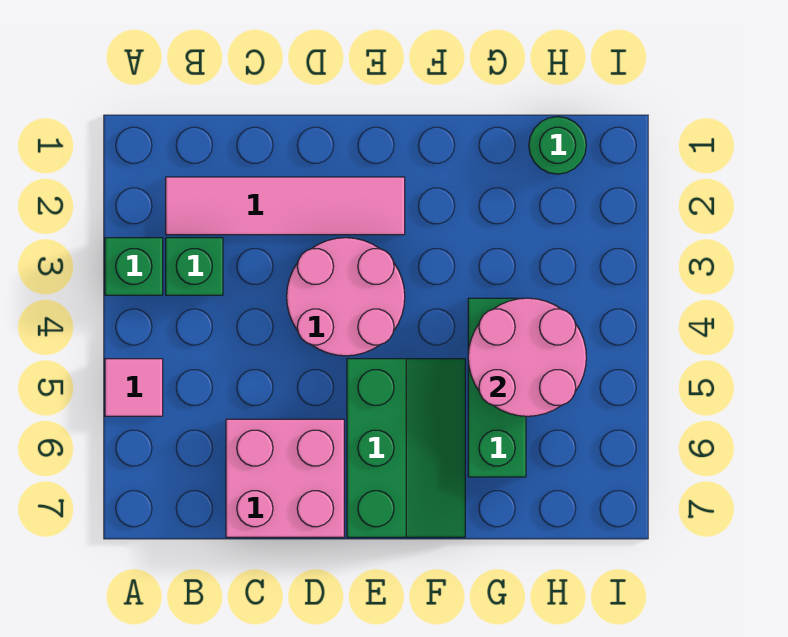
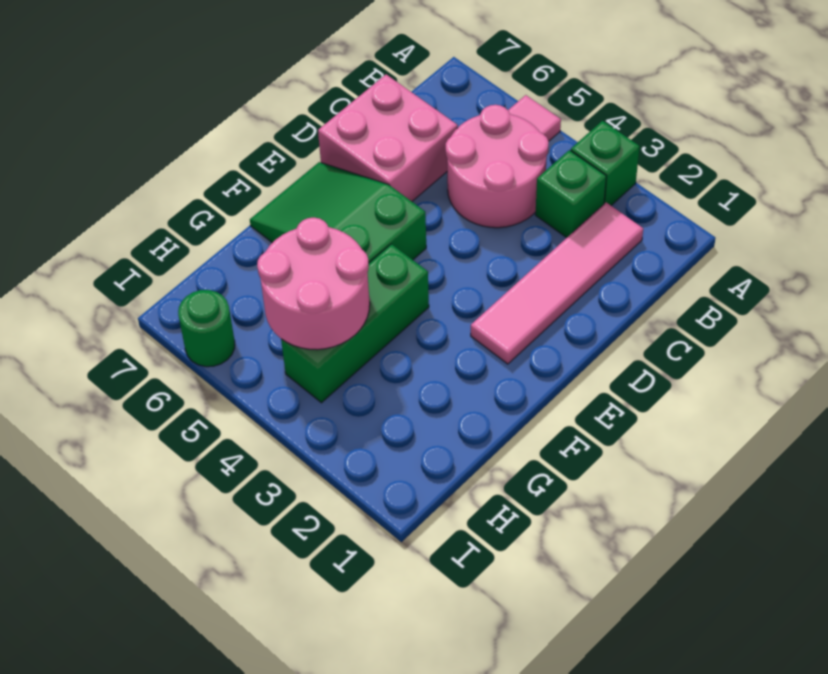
pink 2x2 round brick [287,238,405,356] -> pink 2x2 round brick moved to [446,105,549,228]
green 2x3 slope [347,359,465,537] -> green 2x3 slope turned to [250,162,426,263]
green 1x3 brick [468,298,526,477] -> green 1x3 brick turned to [281,244,429,403]
green 1x1 round brick [529,117,586,174] -> green 1x1 round brick moved to [178,290,235,367]

